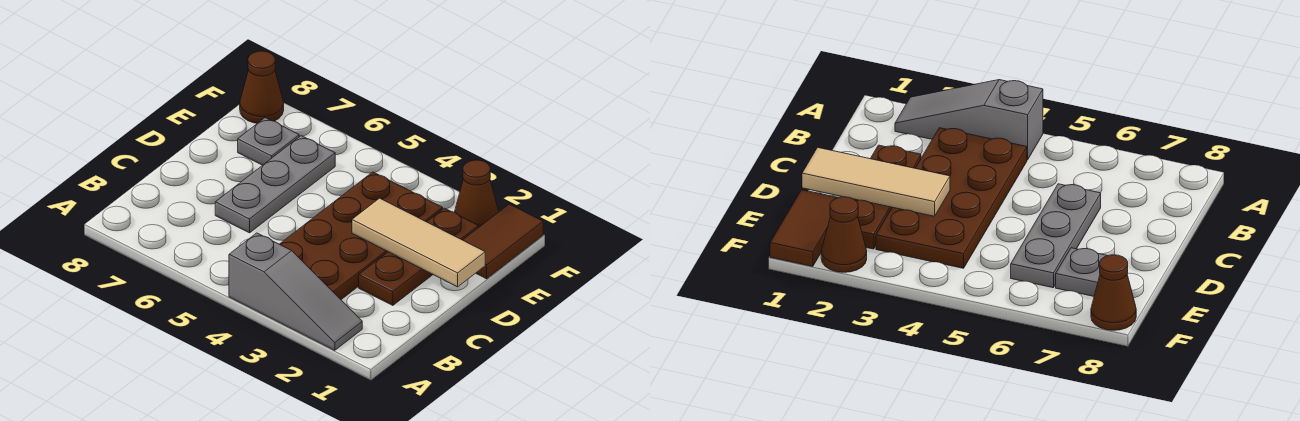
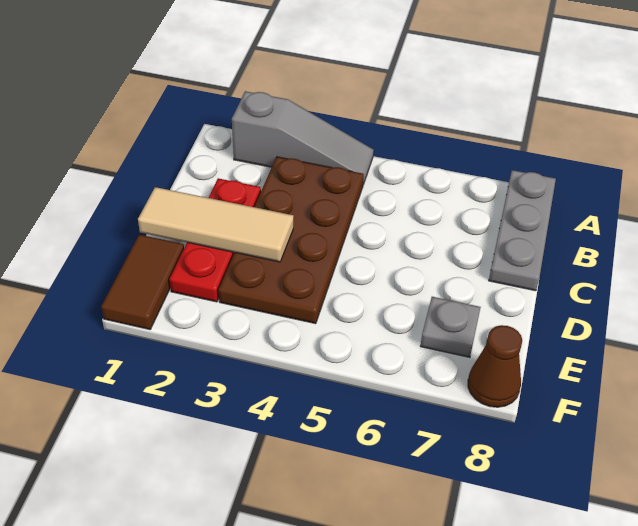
grey 1x3 slope [229,233,362,350] -> grey 1x3 slope turned to [232,91,374,185]
brown 1x3 plate [359,208,479,305] -> red 1x3 plate [169,178,261,302]
grey 1x3 plate [215,136,335,233] -> grey 1x3 plate moved to [489,170,556,291]
brown 1x1 cone [455,160,498,227] -> none

